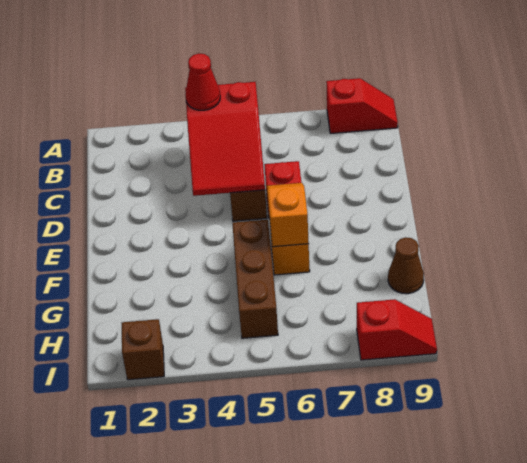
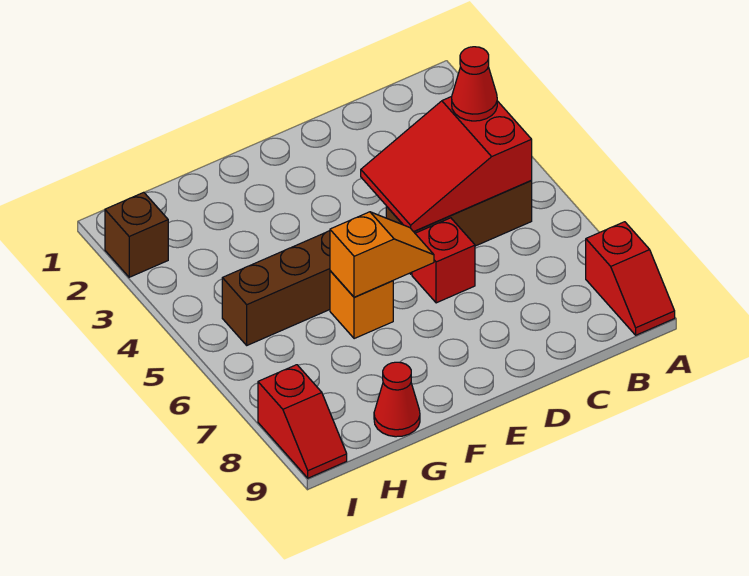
brown 1x1 cone [388,237,424,294] -> red 1x1 cone [374,362,420,437]

